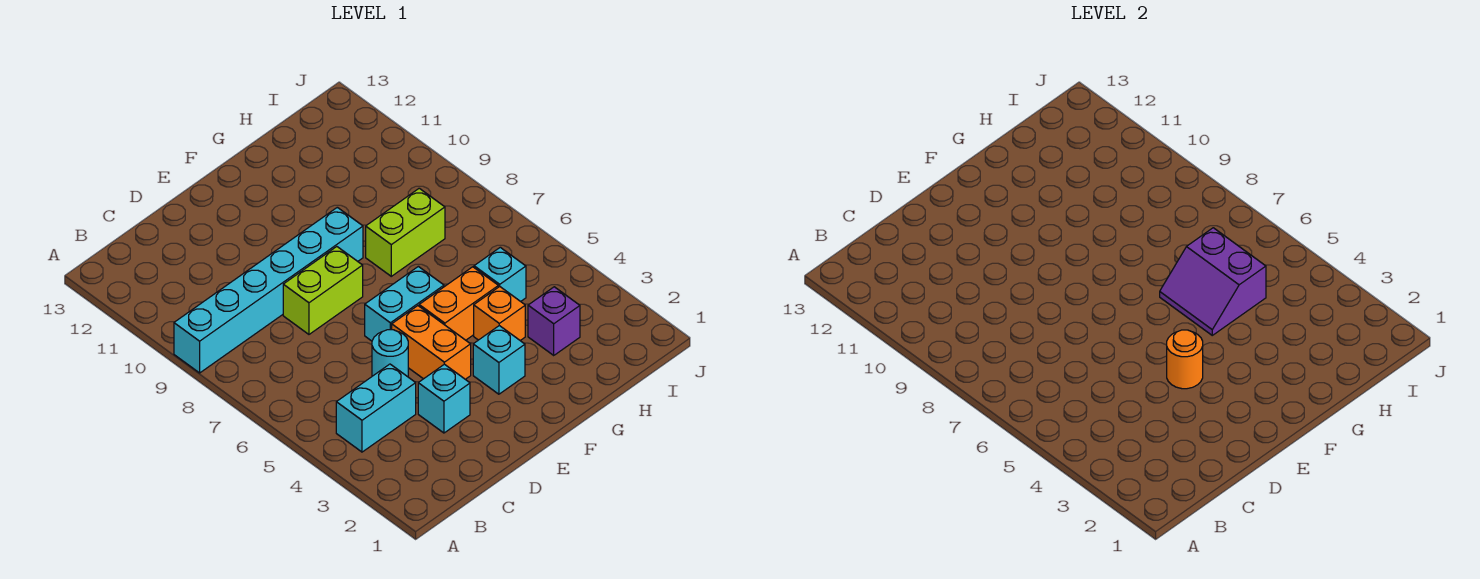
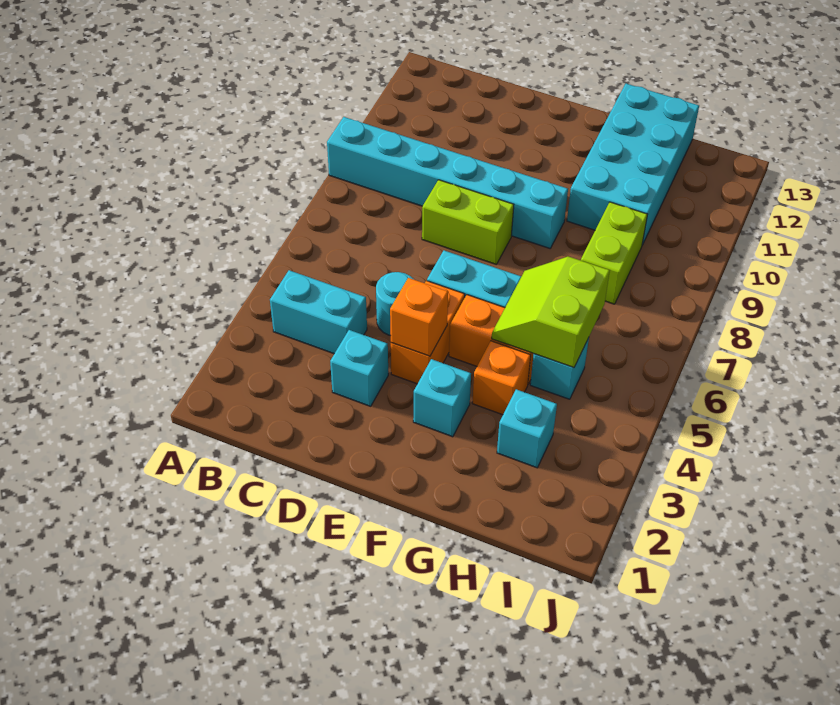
orange 1x1 round brick [1167,330,1203,389] -> orange 1x1 brick [390,278,448,356]
purple 2x2 slope [1160,228,1266,335] -> lime 2x2 slope [492,256,610,368]
lime 1x2 brick [366,188,445,276] -> lime 1x2 brick turned to [581,202,647,304]
none -> cyan 2x4 brick [567,84,699,245]
purple 1x1 brick [528,287,580,355] -> cyan 1x1 brick [497,389,557,468]

